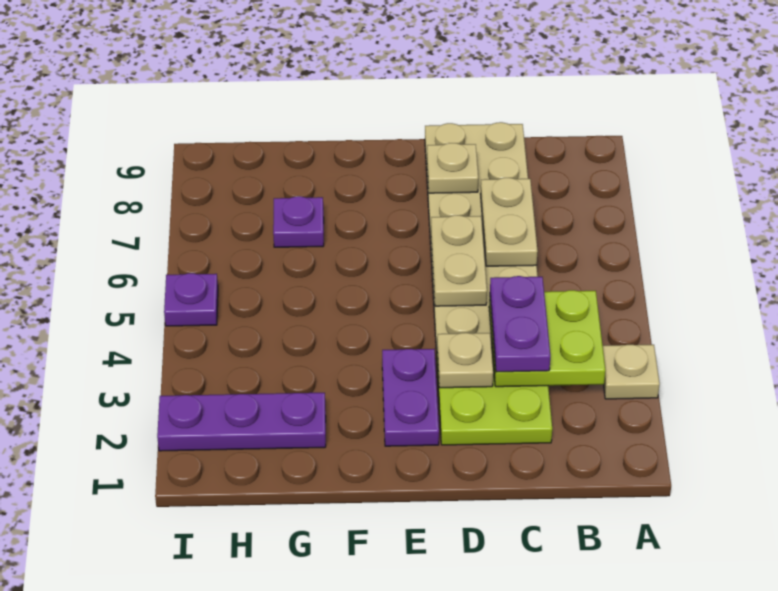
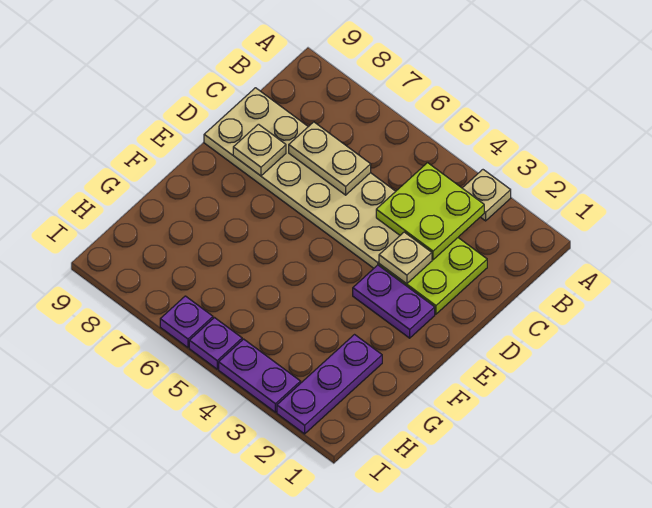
purple 1x2 plate [490,276,550,372] -> purple 1x2 plate moved to [219,339,301,412]
tan 1x2 plate [431,215,487,306] -> none
purple 1x1 plate [273,196,324,247] -> purple 1x1 plate moved to [160,296,213,348]

